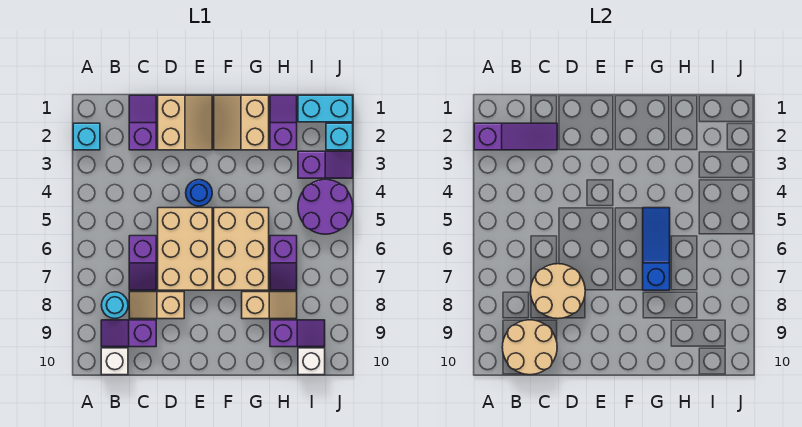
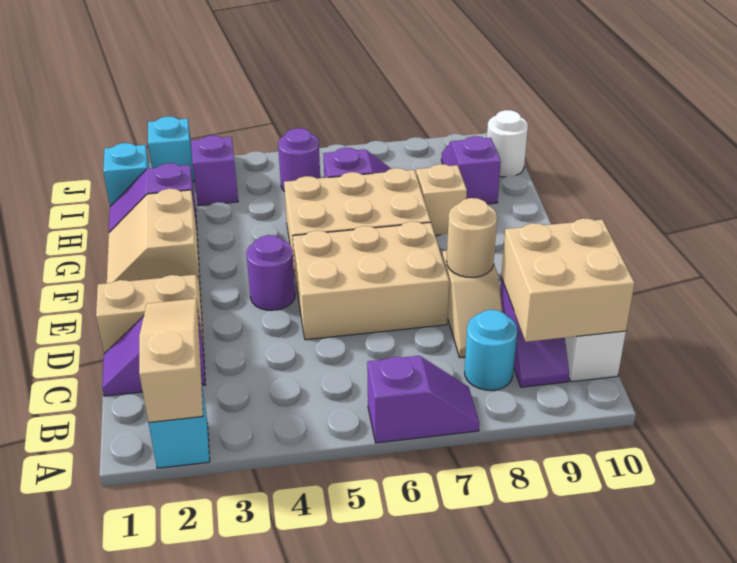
purple 1x3 slope [474,123,557,150] -> tan 1x3 slope [139,299,203,423]
tan 2x2 round brick [502,320,557,375] -> tan 2x2 brick [501,218,635,342]
purple 1x2 slope [129,236,156,290] -> purple 1x2 slope moved to [367,356,479,443]
tan 2x2 round brick [531,264,585,319] -> tan 1x1 round brick [447,198,497,277]
blue 1x1 round brick [186,180,212,206] -> purple 1x1 round brick [246,235,295,310]
tan 2x2 slope [214,95,269,150] -> tan 2x2 slope turned to [107,189,200,283]
blue 1x3 slope [643,208,670,290] -> none
cyan 1x2 brick [298,95,353,122] -> cyan 1x1 brick [103,143,149,206]
purple 2x2 round brick [298,180,353,234] -> purple 1x1 round brick [278,128,320,191]
white 1x1 brick [298,348,325,375] -> white 1x1 round brick [487,110,528,177]

